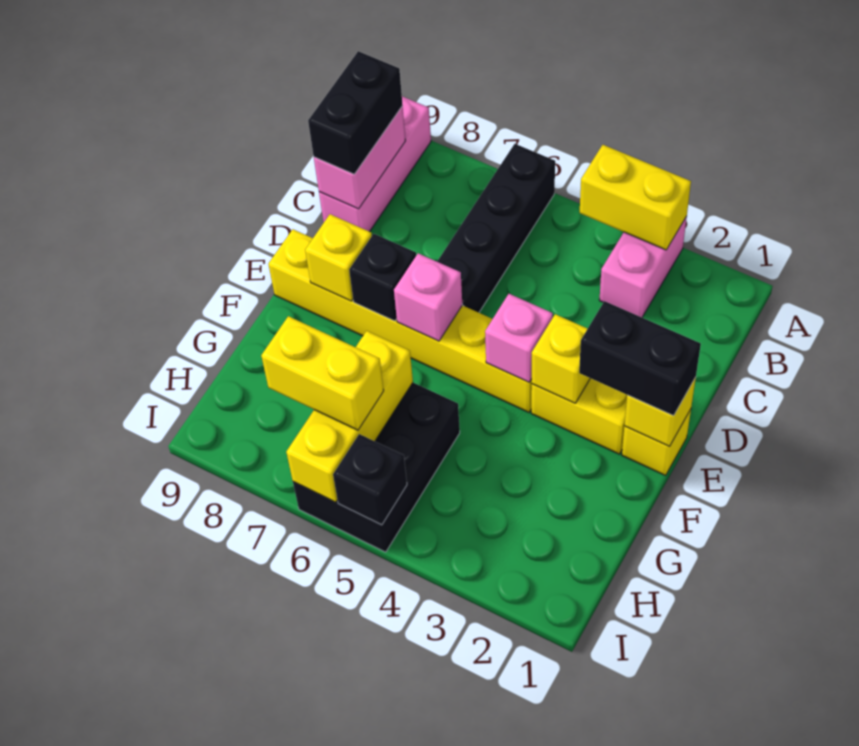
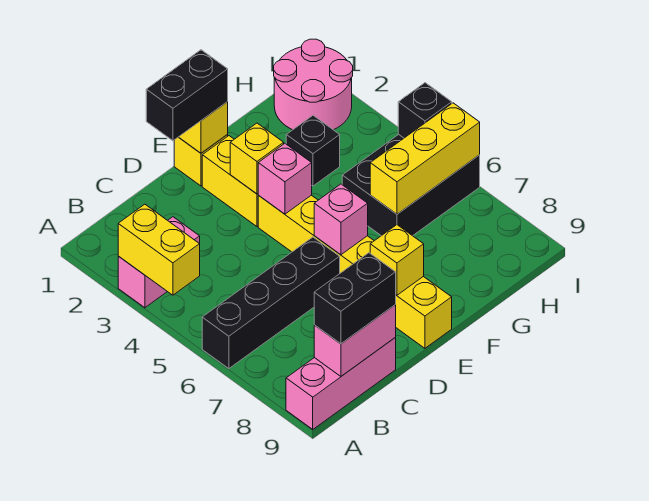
black 1x2 brick [579,301,701,416] -> black 1x2 brick turned to [146,50,228,141]
black 1x1 brick [349,234,416,321] -> black 1x1 brick moved to [286,115,340,186]
none -> pink 2x2 round brick [274,39,353,130]
yellow 1x2 brick [261,316,384,430] -> none

